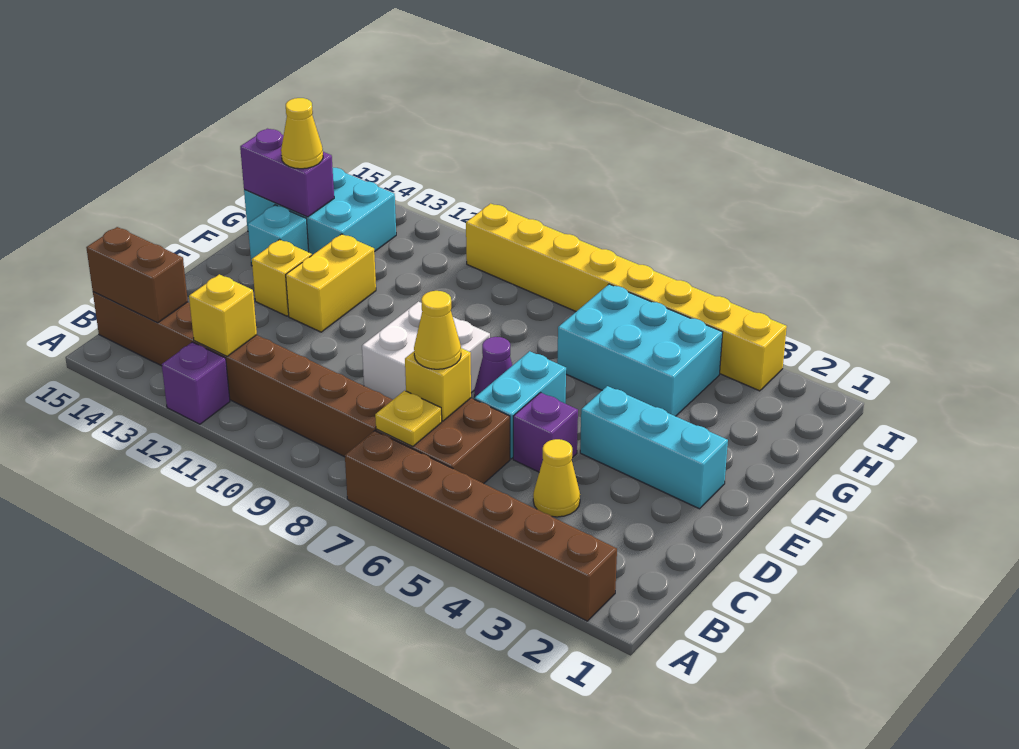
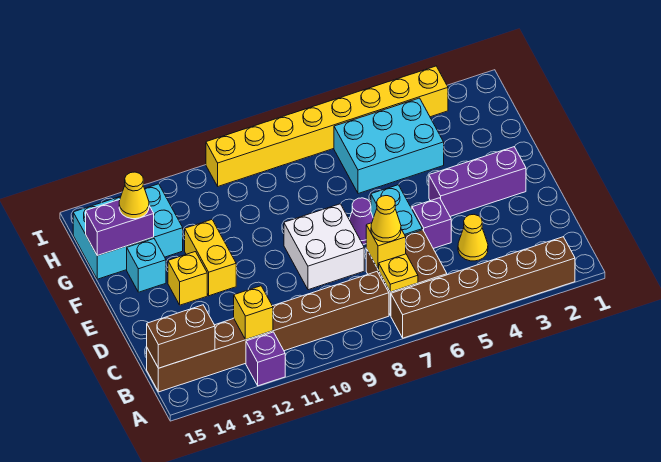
cyan 1x3 brick [580,386,728,509] -> purple 1x3 brick [429,147,526,216]

